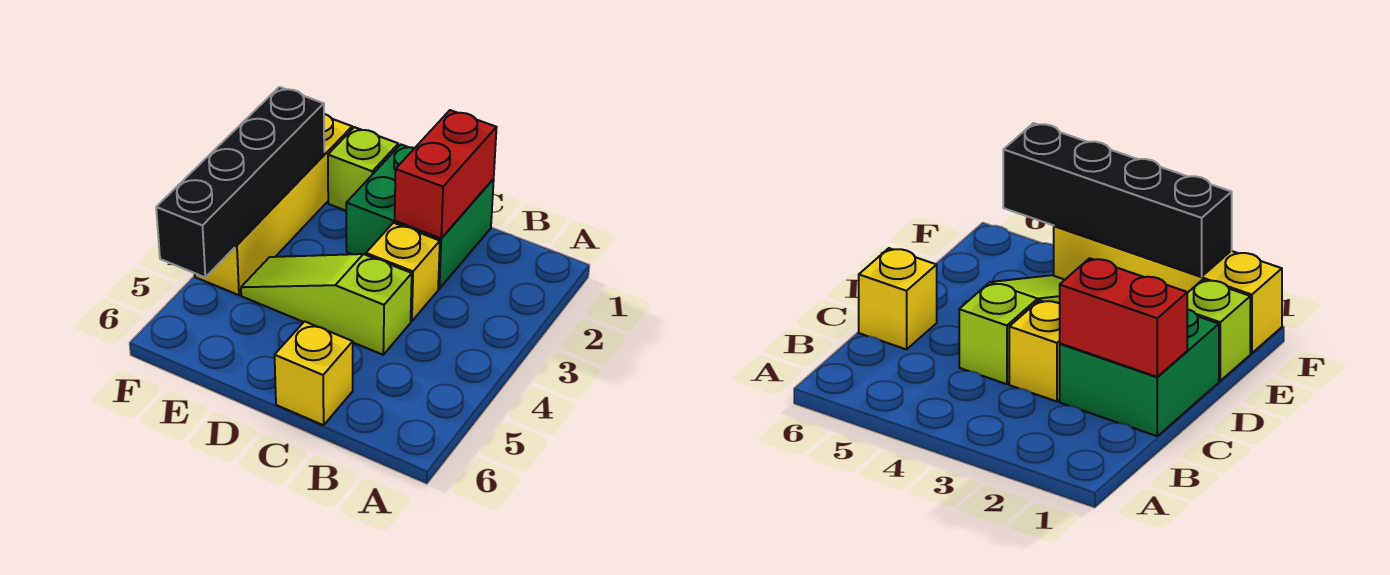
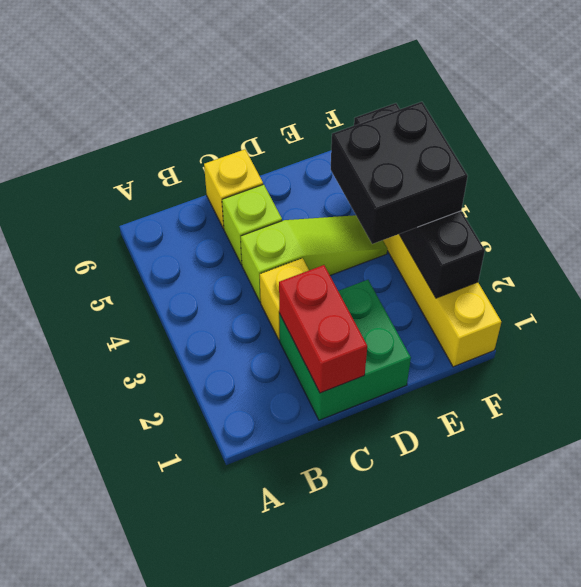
lime 1x1 brick [328,127,398,211] -> lime 1x1 brick moved to [222,184,282,265]
none -> black 2x2 brick [331,102,468,244]

